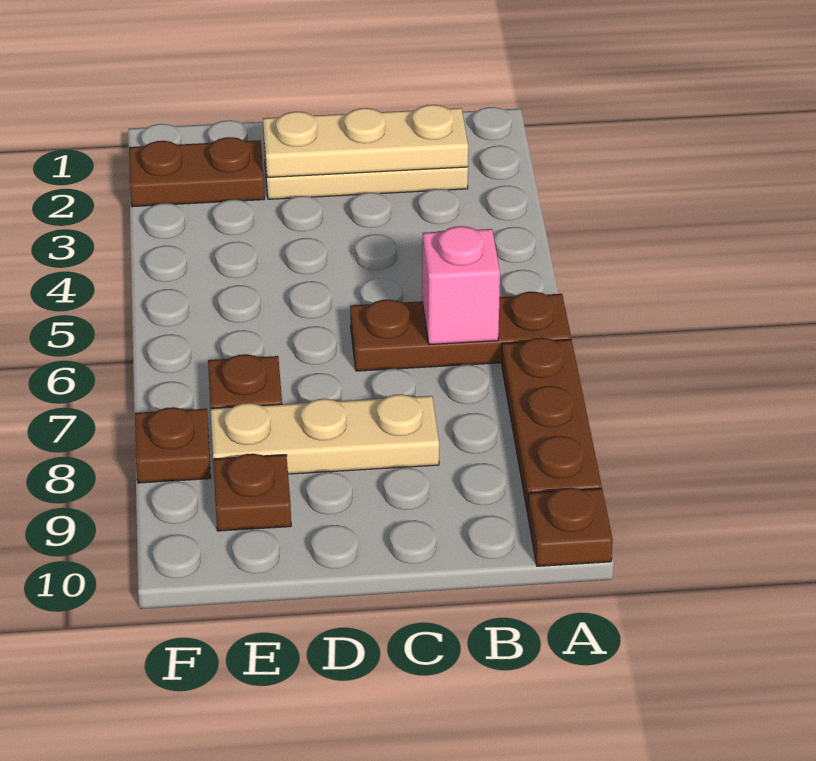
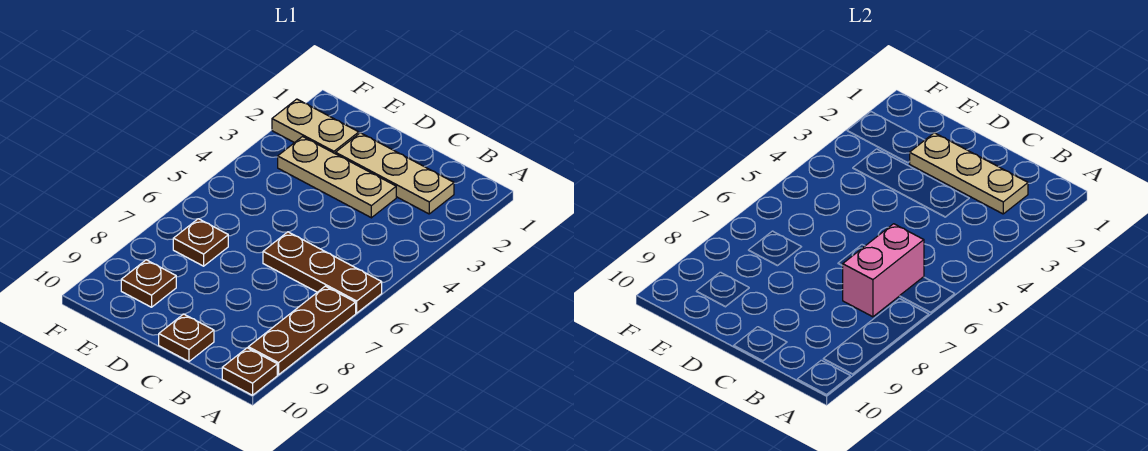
pink 1x1 brick [422,226,500,345] -> pink 1x2 brick [843,224,924,317]
tan 1x3 plate [211,394,439,474] -> tan 1x3 plate moved to [278,137,396,218]
brown 1x2 plate [129,137,265,207] -> tan 1x2 plate [272,99,359,154]
brown 1x1 plate [135,407,211,483] -> brown 1x1 plate moved to [159,314,214,361]

